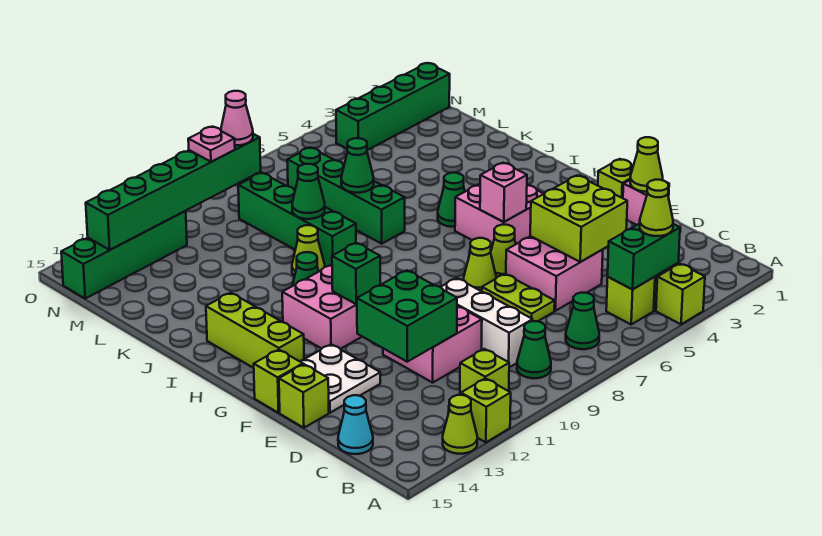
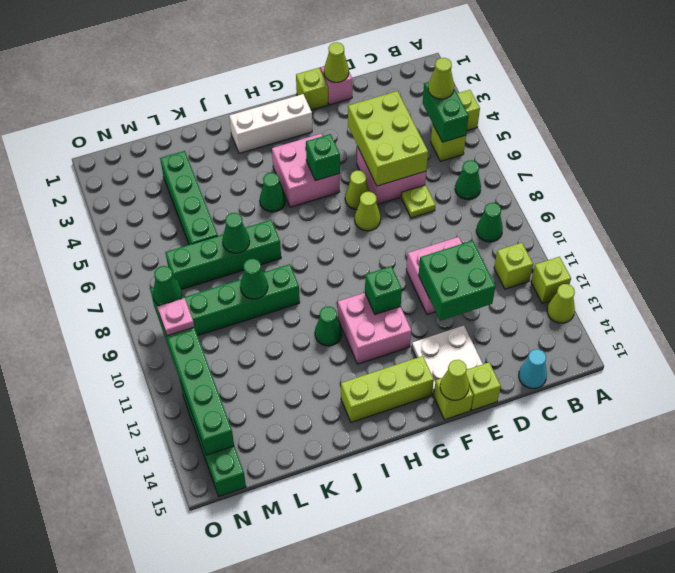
white 1x3 brick [441,278,533,367] -> white 1x3 brick moved to [229,94,312,153]
lime 2x2 brick [530,175,627,262] -> lime 2x3 brick [348,91,428,186]
lime 1x2 plate [482,274,555,321] -> lime 1x1 plate [401,185,435,218]
pink 1x1 brick [480,163,527,222] -> green 1x1 brick [306,134,340,181]
lime 1x1 cone [292,225,325,276] -> lime 1x1 cone moved to [440,360,469,400]
green 1x4 brick [336,63,450,150] -> green 1x4 brick moved to [160,151,218,245]
pink 1x1 cone [221,91,253,145] -> green 1x1 cone [153,266,182,306]

